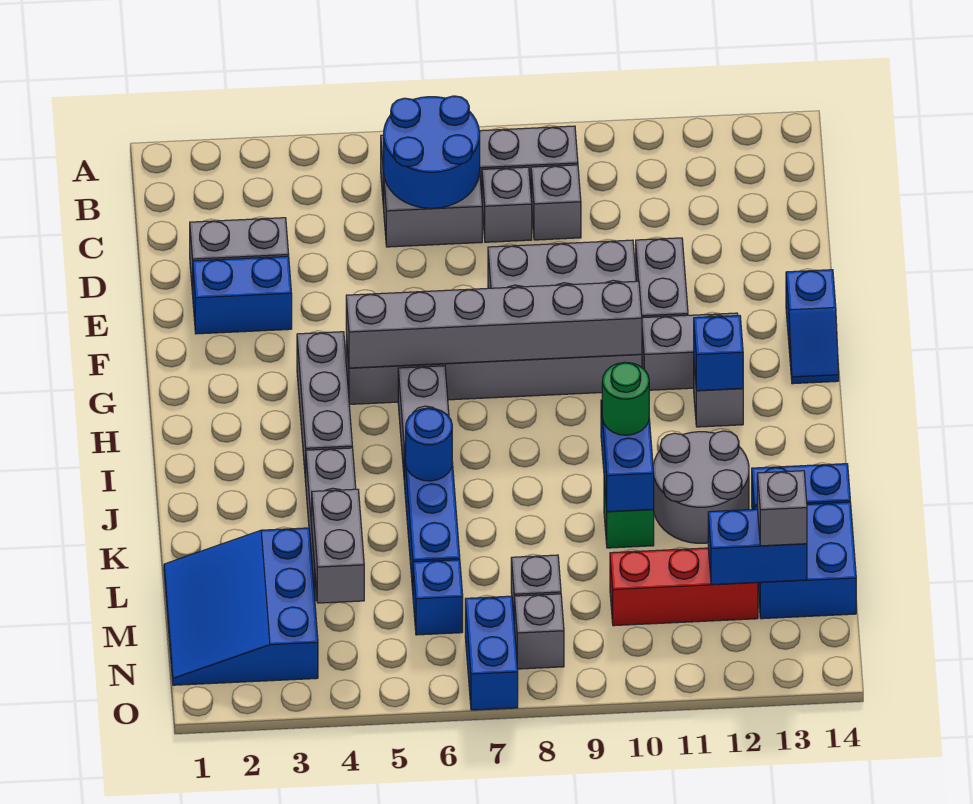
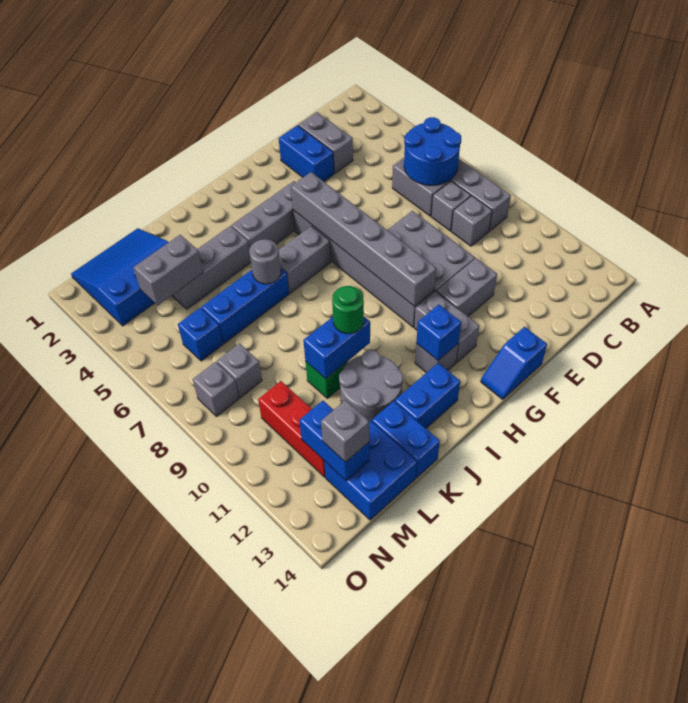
blue 1x1 round brick [406,408,452,481] -> grey 1x1 round brick [249,239,281,284]
blue 1x2 brick [465,596,518,710] -> blue 1x2 brick moved to [395,363,460,428]

